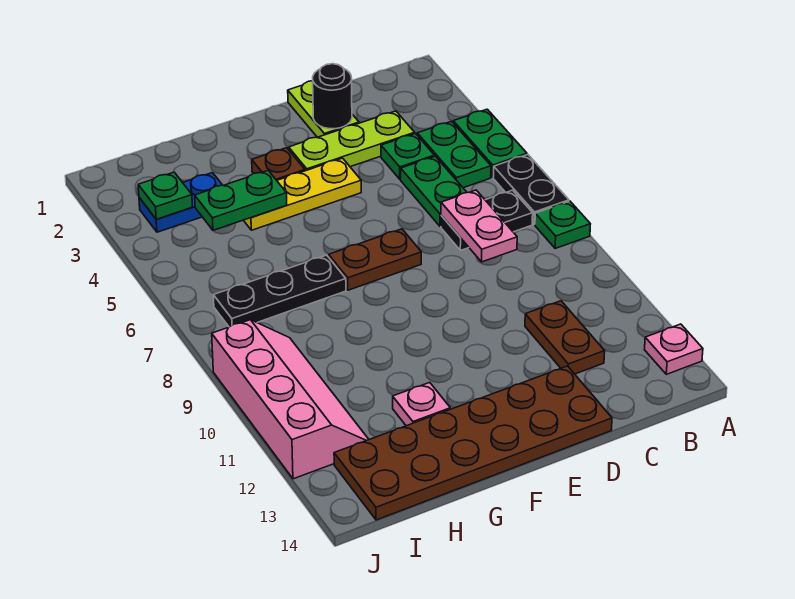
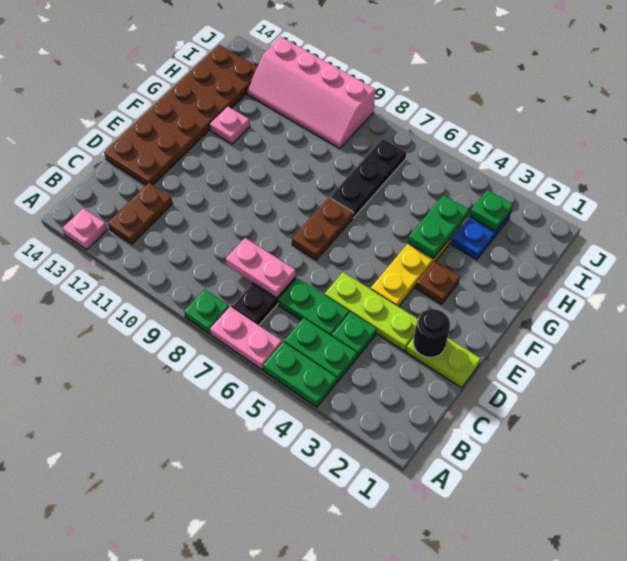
black 1x2 plate [493,155,569,224] -> pink 1x2 plate [210,306,282,370]
lime 1x3 plate [289,111,415,171] -> lime 1x3 plate turned to [324,272,417,351]
brown 1x2 plate [525,301,605,374] -> brown 1x2 plate turned to [108,183,173,244]

